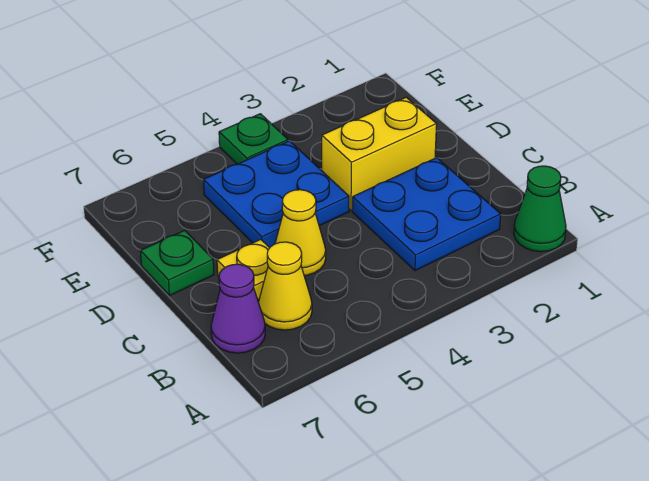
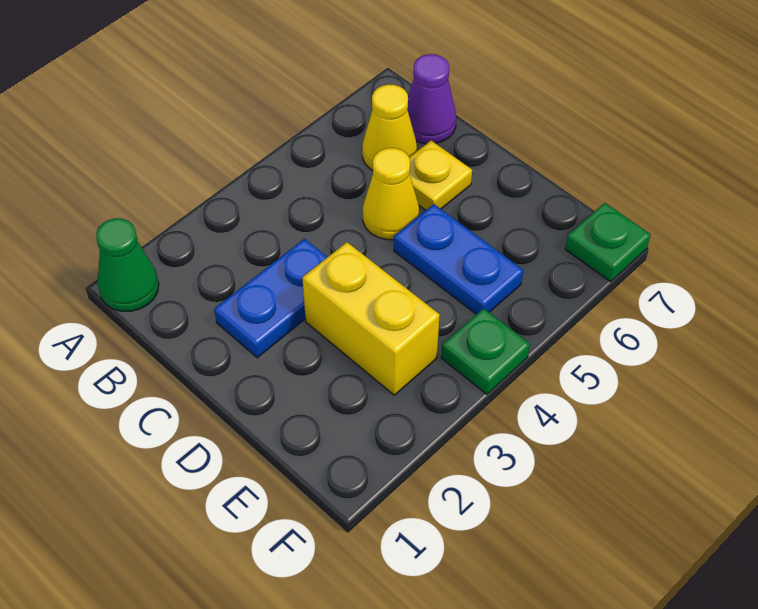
blue 2x2 plate [352,158,501,271] -> blue 1x2 plate [214,239,327,358]
yellow 1x2 brick [322,97,437,211] -> yellow 1x2 brick turned to [302,242,440,395]
blue 2x2 plate [203,141,349,248] -> blue 1x2 plate [394,204,523,314]
green 1x1 plate [140,230,214,296] -> green 1x1 plate moved to [565,203,651,282]

